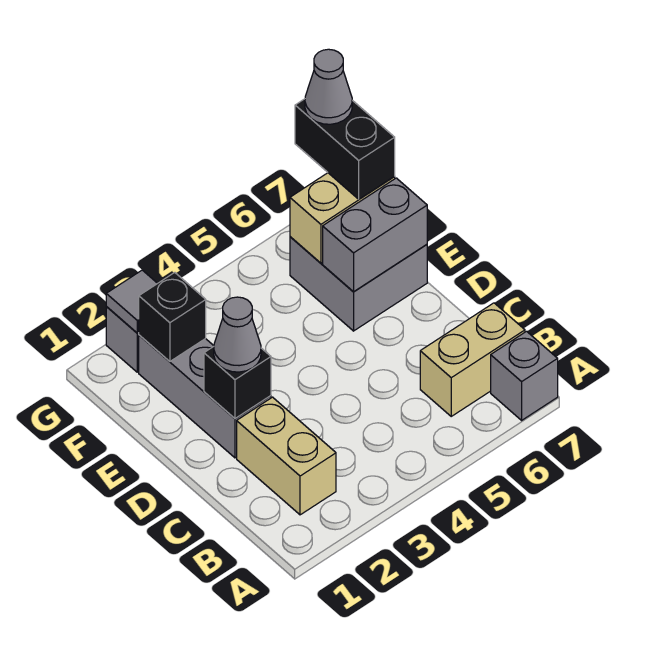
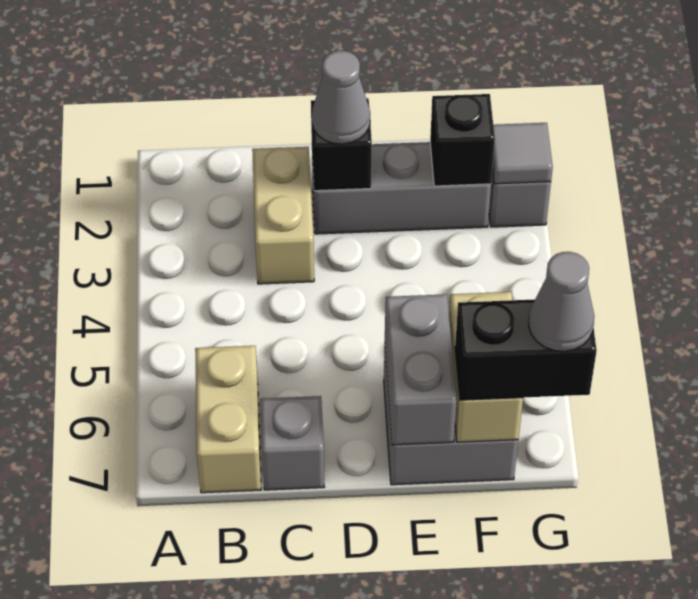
grey 1x1 brick [491,331,558,420] -> grey 1x1 brick moved to [260,396,324,490]
tan 1x2 brick [237,397,336,515] -> tan 1x2 brick turned to [252,147,314,284]

